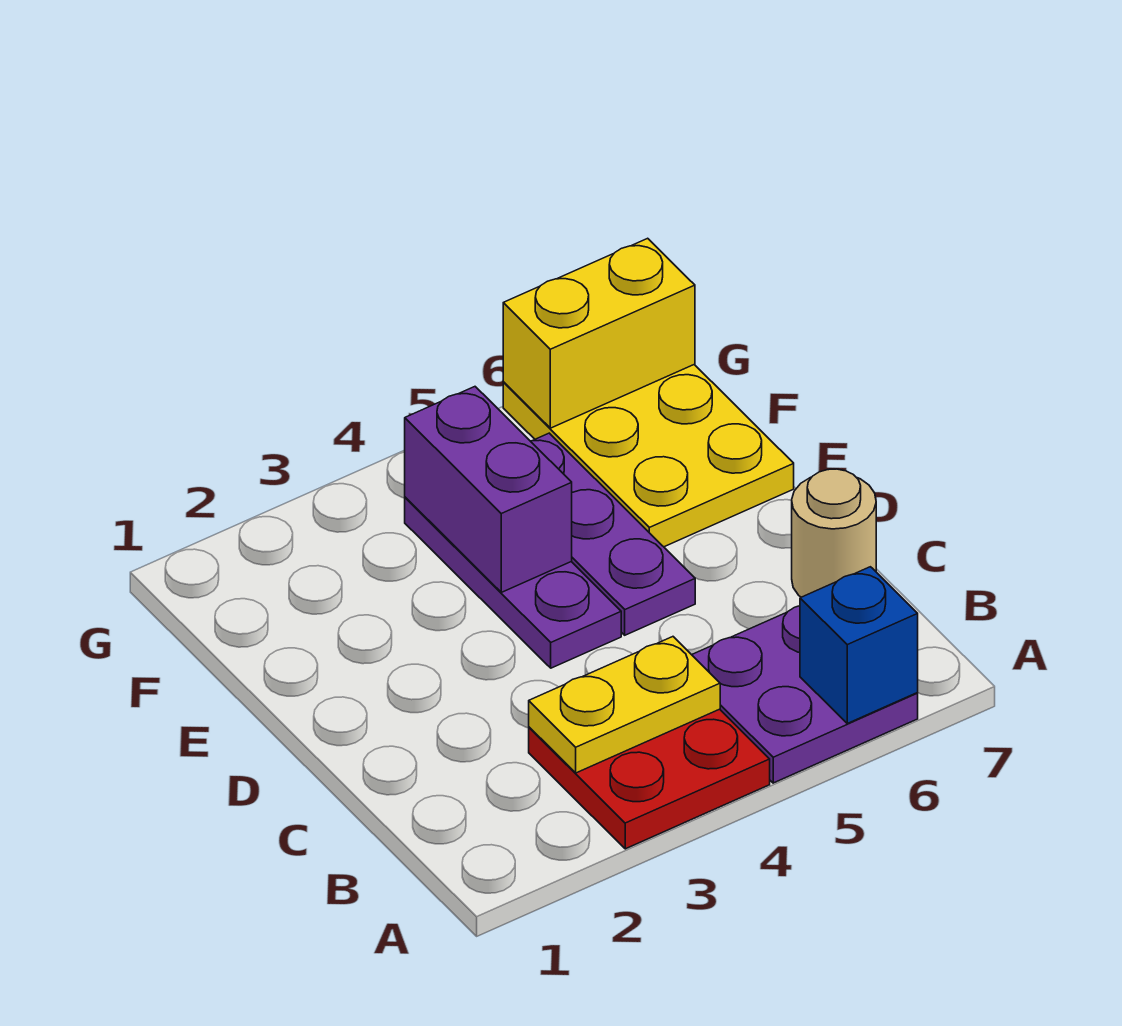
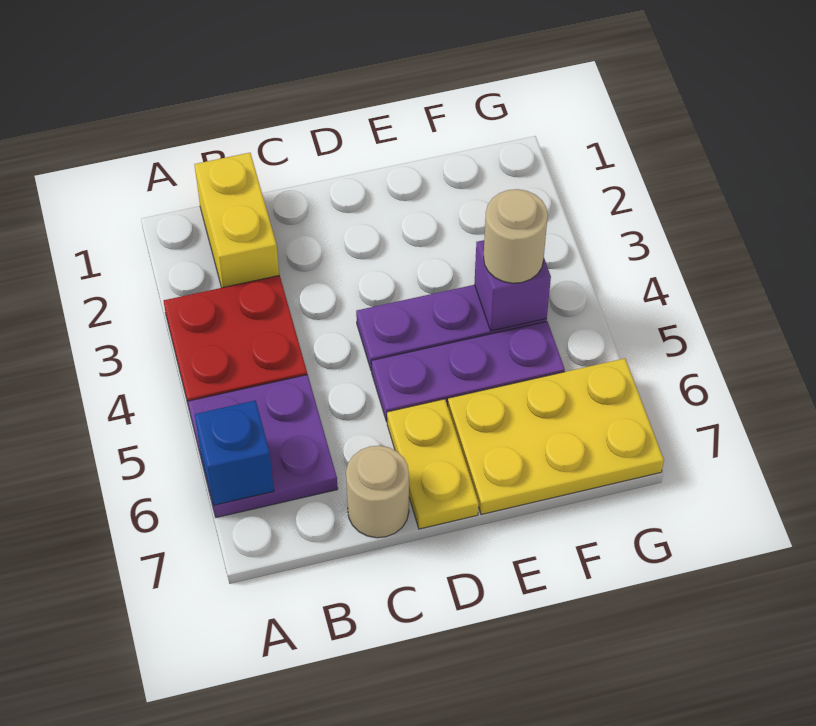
yellow 1x2 plate [529,637,720,773] -> yellow 1x2 plate moved to [387,399,479,529]
purple 1x2 brick [405,387,572,592] -> purple 1x1 brick [474,240,551,331]
none -> tan 1x1 round brick [484,189,548,283]
yellow 1x2 brick [503,238,695,428] -> yellow 1x2 brick moved to [194,153,279,288]

